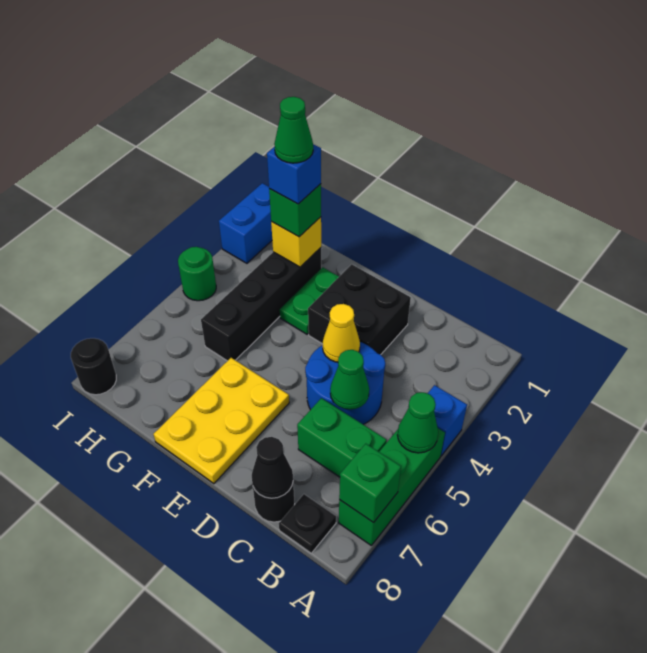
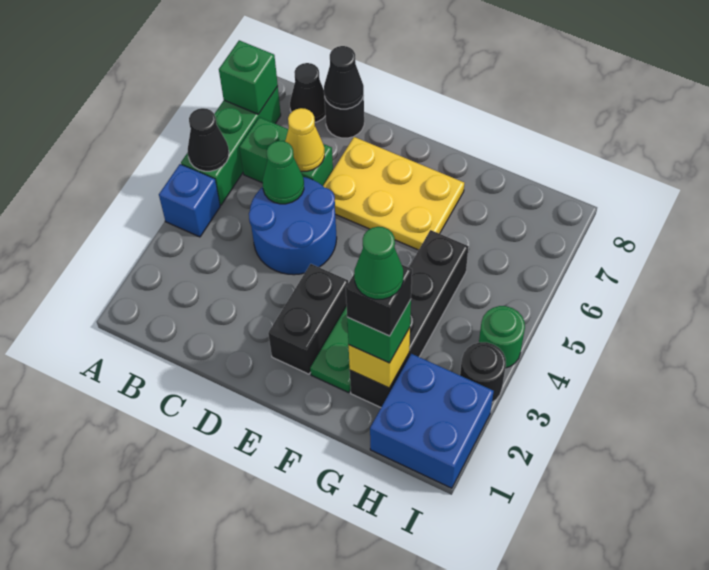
green 1x1 cone [398,392,438,453] -> black 1x1 cone [188,108,229,171]
black 1x1 plate [279,494,336,553] -> black 1x1 cone [290,63,325,122]
black 2x2 brick [308,264,411,355] -> black 1x2 brick [268,264,349,374]
yellow 1x1 cone [323,304,360,362] -> yellow 1x1 cone moved to [285,108,324,171]
yellow 2x3 plate [154,358,289,484] -> yellow 2x3 plate turned to [323,137,464,250]
blue 1x1 brick [267,144,321,204] -> black 1x1 brick [346,265,412,336]
blue 1x2 brick [219,183,272,263] -> blue 2x2 brick [370,354,494,488]
black 1x1 round brick [71,338,116,395] -> black 1x1 round brick moved to [460,342,506,402]

